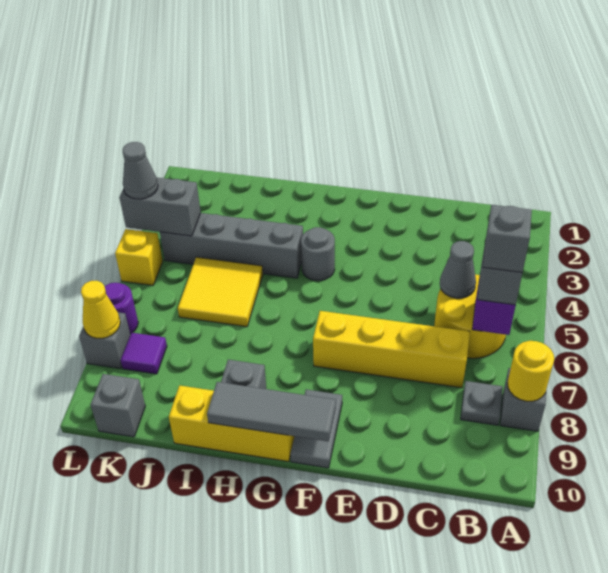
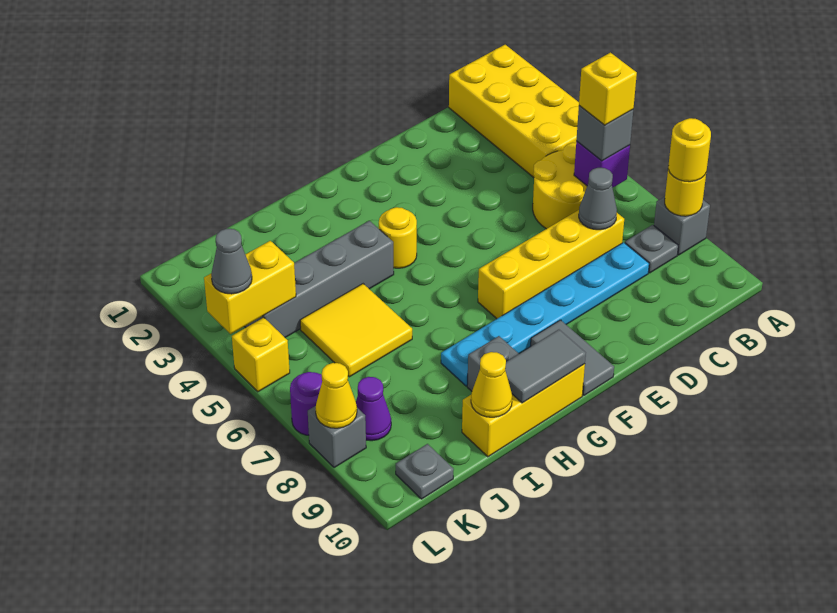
none -> yellow 2x4 brick [449,45,579,178]
none -> yellow 1x1 round brick [668,118,711,182]
grey 1x1 brick [483,205,532,273] -> yellow 1x1 brick [579,53,637,125]
grey 1x1 cone [440,241,476,298] -> grey 1x1 cone moved to [579,168,617,230]
none -> cyan 1x6 plate [441,242,649,386]
grey 1x3 tile [207,382,336,441] -> grey 1x2 tile [505,330,586,403]
grey 1x1 round brick [301,227,335,281] -> yellow 1x1 round brick [379,207,417,268]
none -> yellow 1x1 cone [471,352,512,417]
grey 1x2 brick [119,177,201,236] -> yellow 1x2 brick [204,241,296,334]
purple 1x1 tile [121,333,167,374] -> purple 1x1 cone [356,377,391,441]
grey 1x1 brick [91,374,145,437] -> grey 1x1 plate [396,444,454,499]

